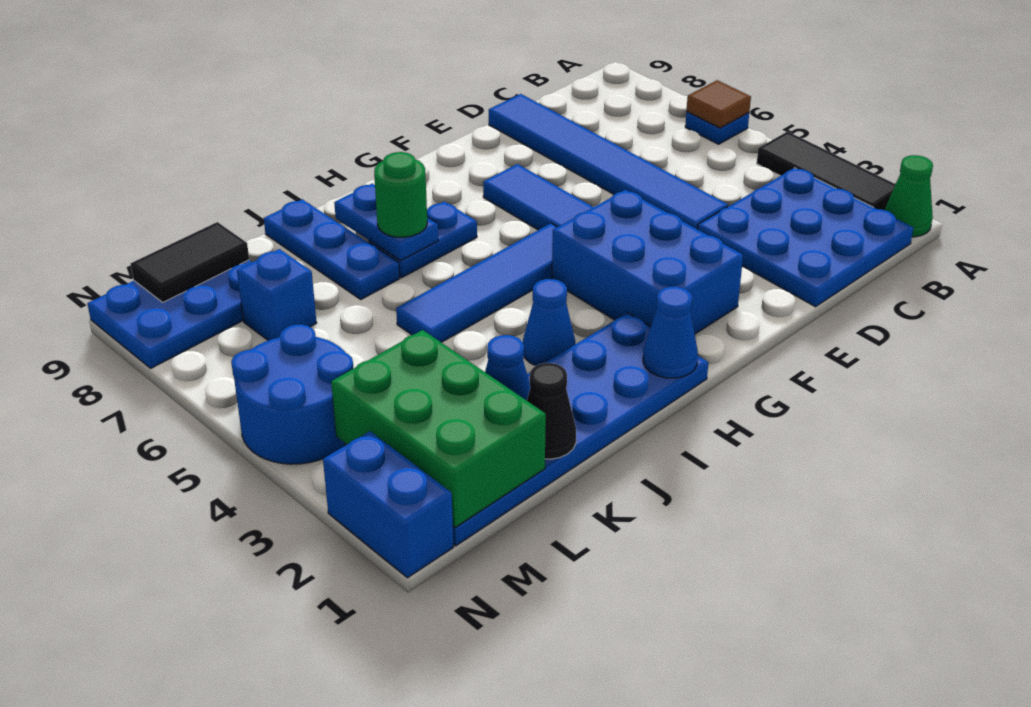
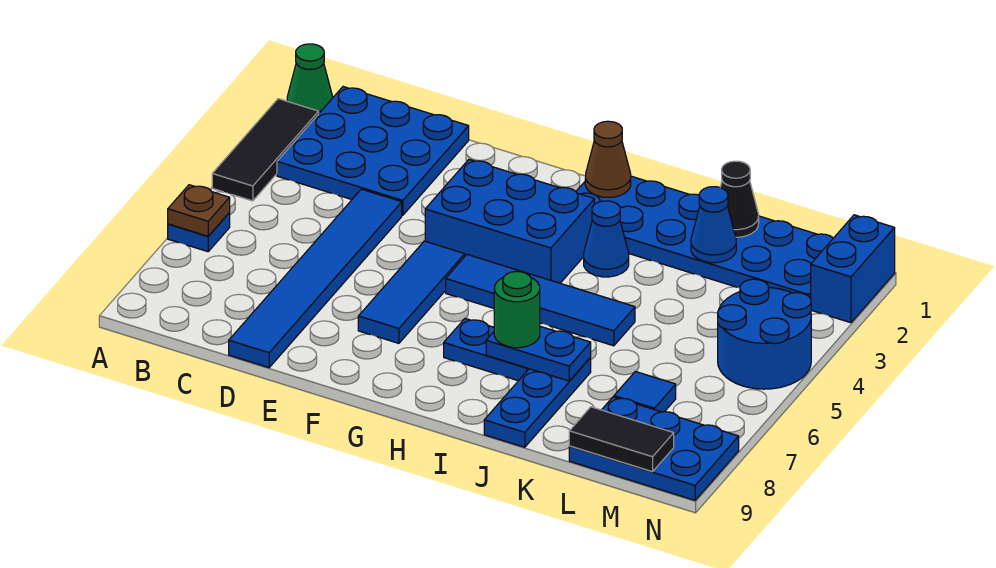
brown 1x1 tile [687,80,751,128] -> brown 1x1 plate [168,185,230,236]
blue 2x3 brick [552,190,743,334] -> blue 2x3 brick turned to [425,160,594,283]
blue 1x1 cone [643,286,698,378] -> brown 1x1 cone [585,121,631,197]
blue 1x2 plate [334,184,438,261] -> blue 1x2 plate turned to [486,326,591,381]
green 2x3 brick [331,330,546,528] -> none
blue 1x1 brick [237,249,317,341] -> blue 1x1 tile [614,372,676,412]

